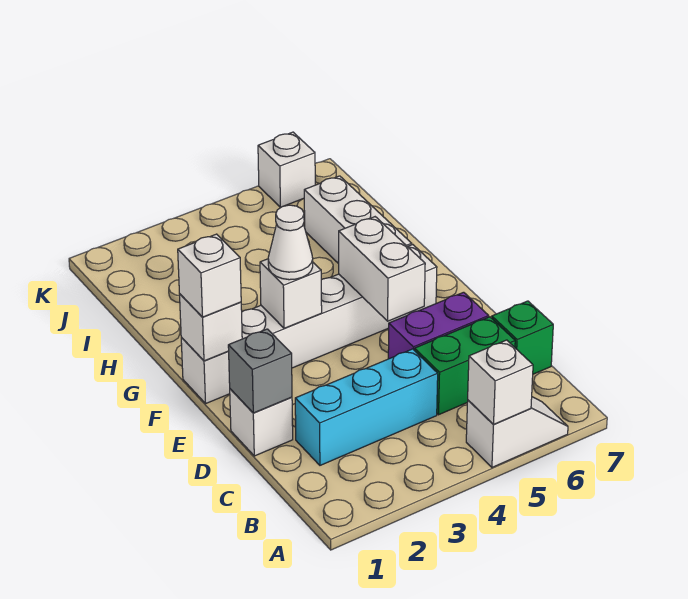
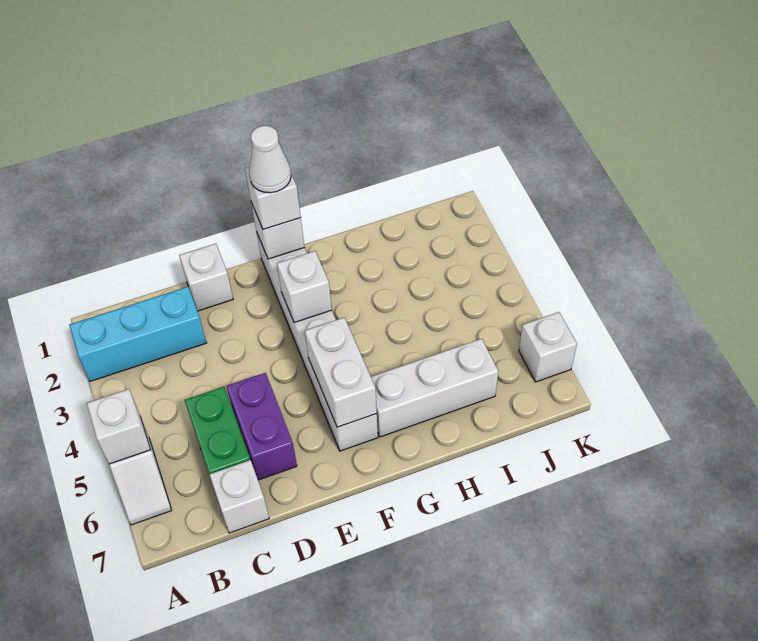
cyan 1x3 brick [295,349,438,465] -> cyan 1x3 brick turned to [69,287,206,381]
green 1x1 brick [492,301,553,374] -> white 1x1 brick [209,460,269,533]
grey 1x1 brick [228,329,292,413] -> none
white 1x2 brick [339,217,425,321] -> white 1x2 brick turned to [305,318,377,427]
white 1x1 cone [268,205,313,280] -> white 1x1 cone moved to [249,126,291,193]

